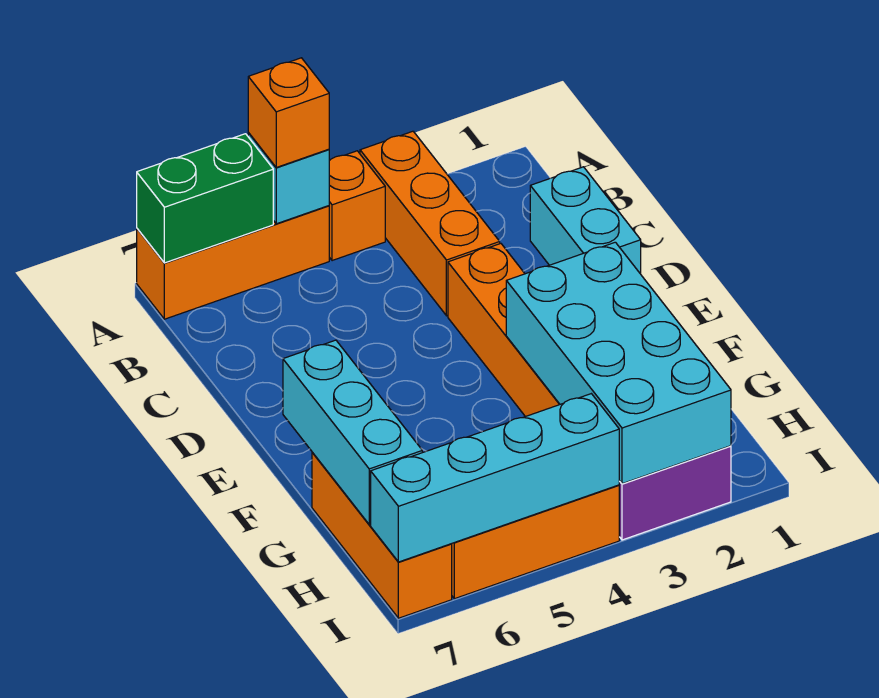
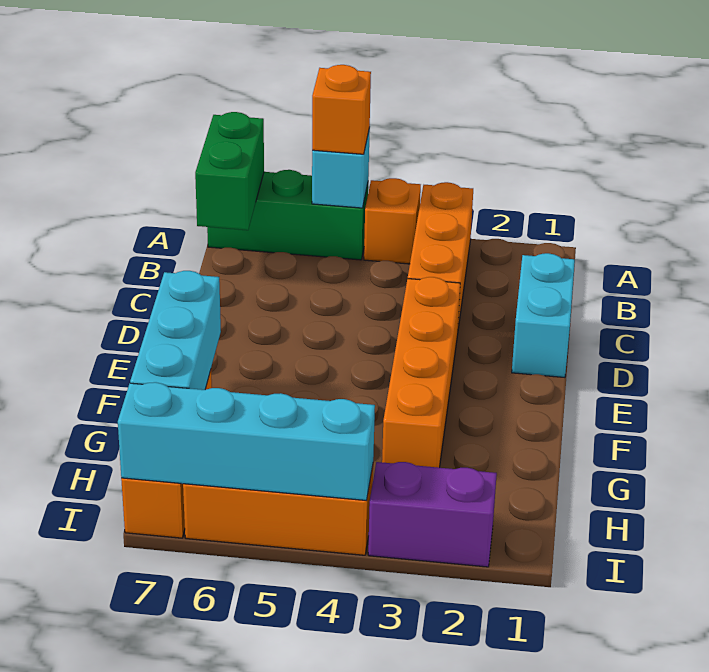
orange 1x3 brick [137,206,329,319] -> green 1x3 brick [207,170,368,260]
green 1x2 brick [137,134,273,263] -> green 1x2 brick turned to [195,112,264,230]
cyan 2x4 brick [506,242,731,484] -> none

